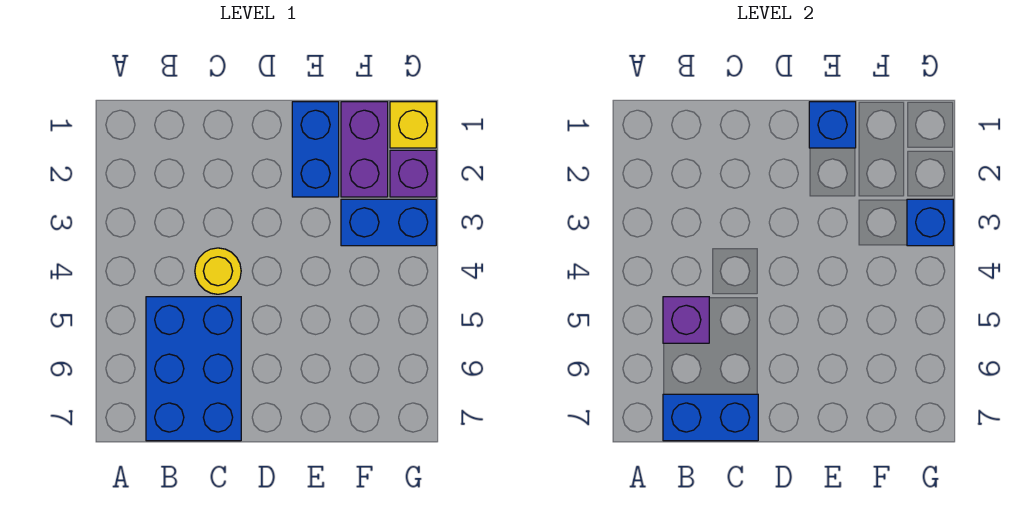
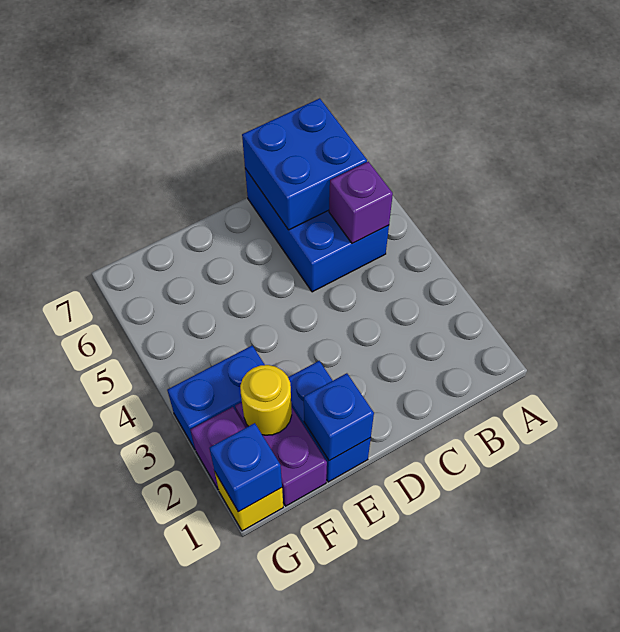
blue 1x2 brick [663,394,758,441] -> blue 2x2 brick [242,98,367,230]
yellow 1x1 round brick [195,248,241,294] -> yellow 1x1 round brick moved to [240,365,292,435]
blue 1x1 brick [907,199,953,246] -> blue 1x1 brick moved to [210,423,282,512]

